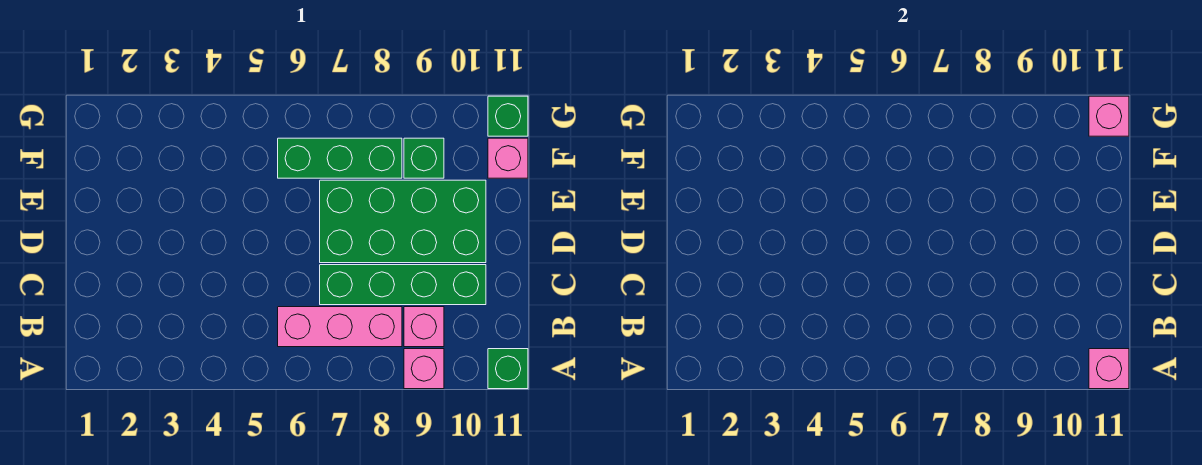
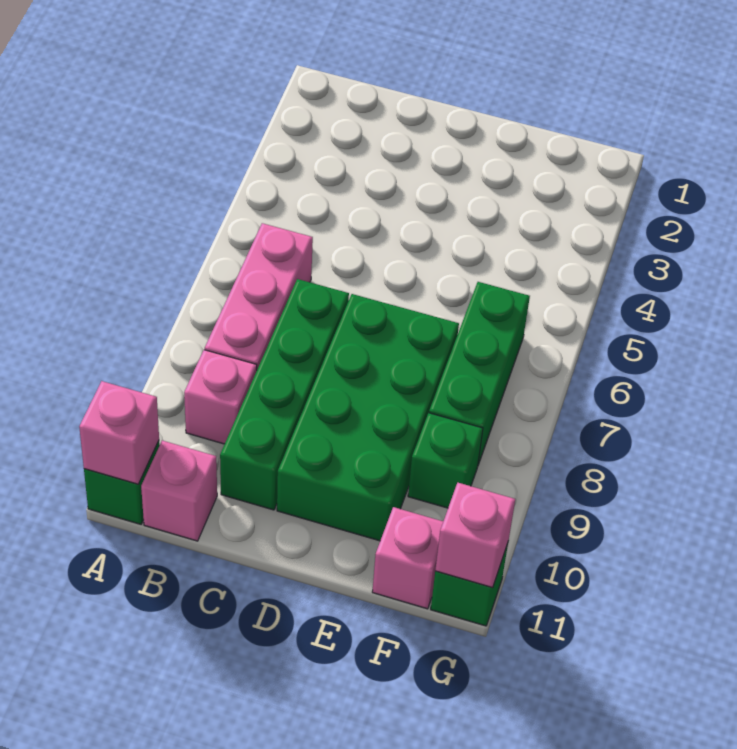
pink 1x1 brick [404,349,444,389] -> pink 1x1 brick moved to [141,441,217,541]

